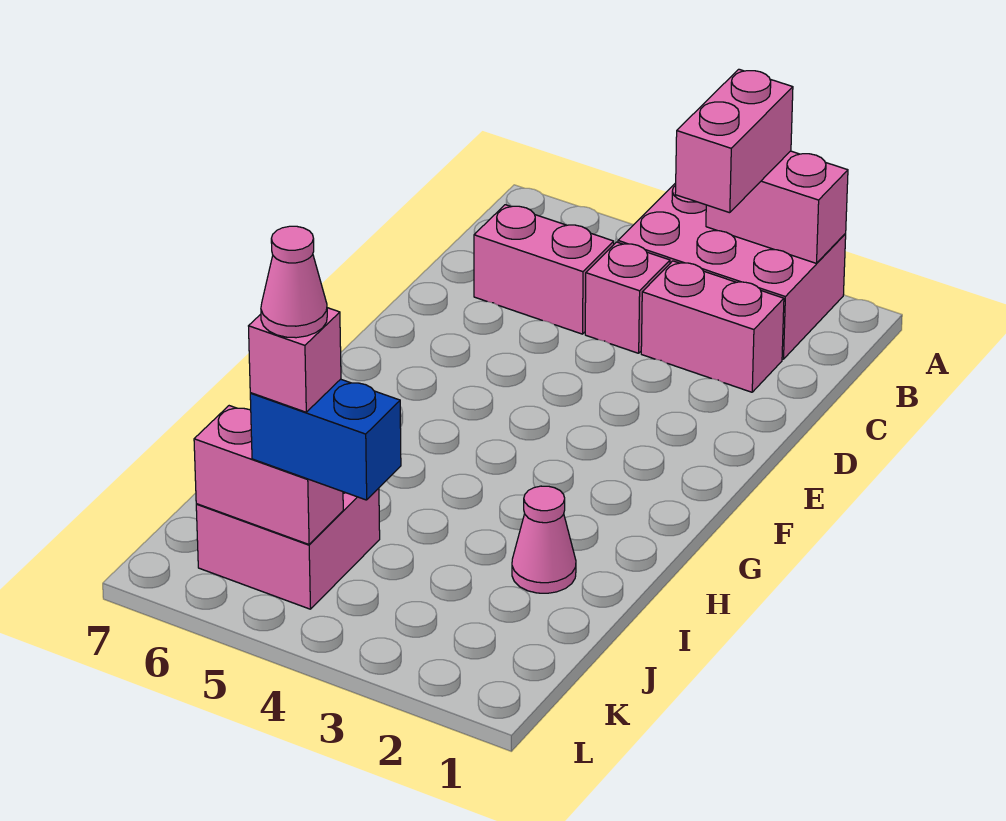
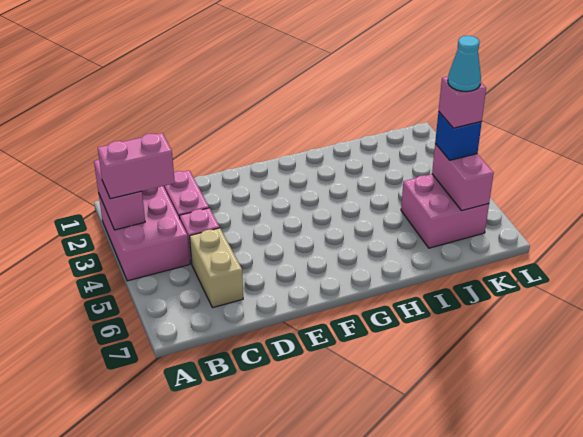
pink 1x2 brick [474,205,614,334] -> tan 1x2 brick [190,228,243,308]
pink 1x1 cone [512,486,576,593] -> none
blue 1x2 brick [250,379,401,500] -> blue 1x1 brick [435,112,482,160]
pink 1x1 cone [261,226,327,338] -> cyan 1x1 cone [448,36,481,92]

